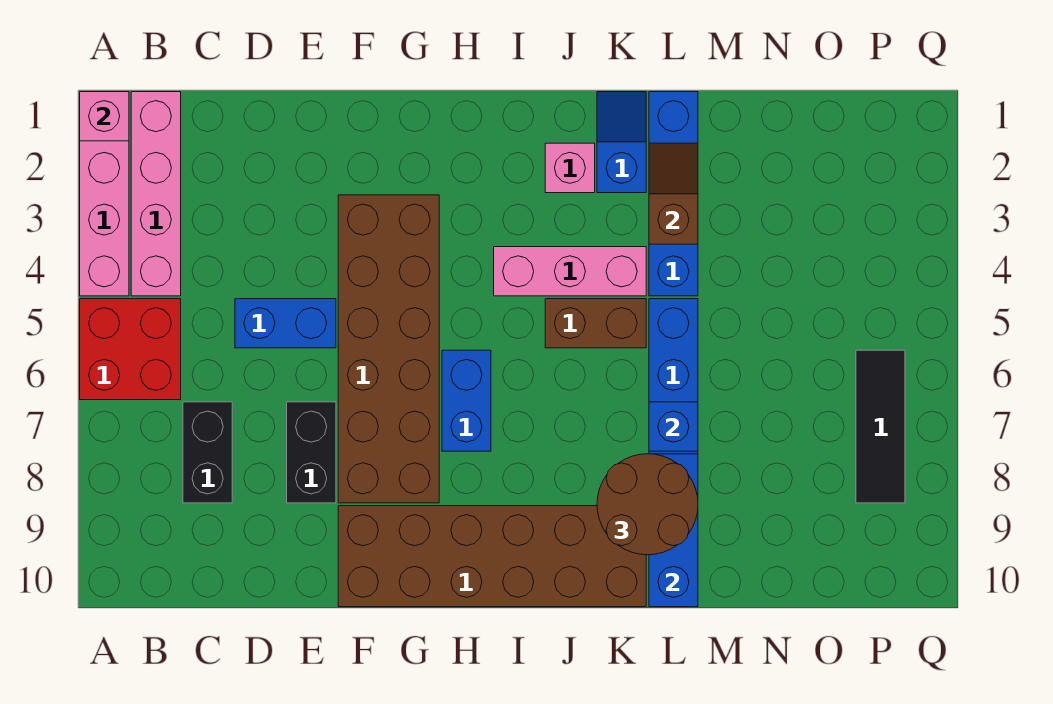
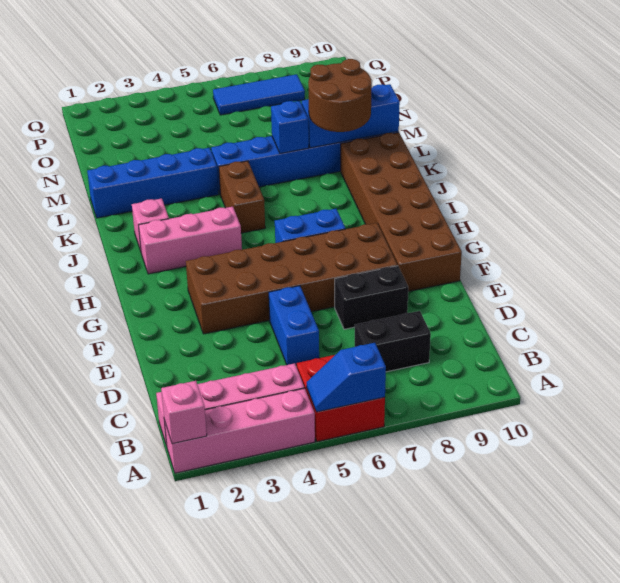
pink 1x3 brick [494,247,646,296] -> pink 1x3 brick turned to [139,207,242,274]
blue 1x2 slope [597,92,646,193] -> blue 1x2 slope moved to [307,343,386,412]
brown 1x2 slope [649,143,698,244] -> none
black 1x3 tile [856,350,905,503] -> blue 1x3 tile [213,74,305,115]

